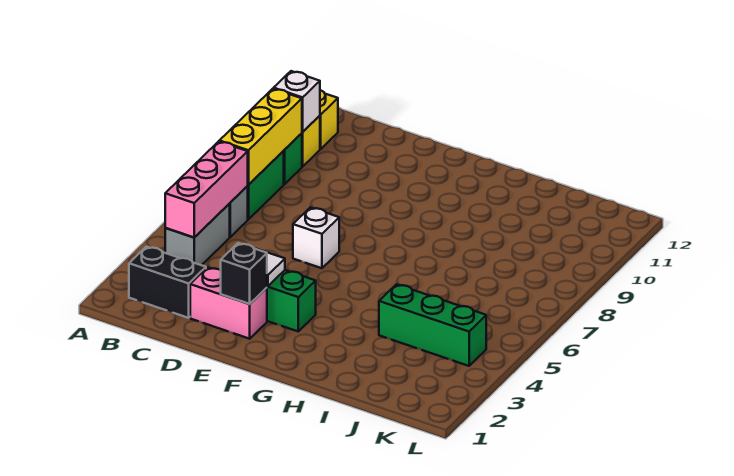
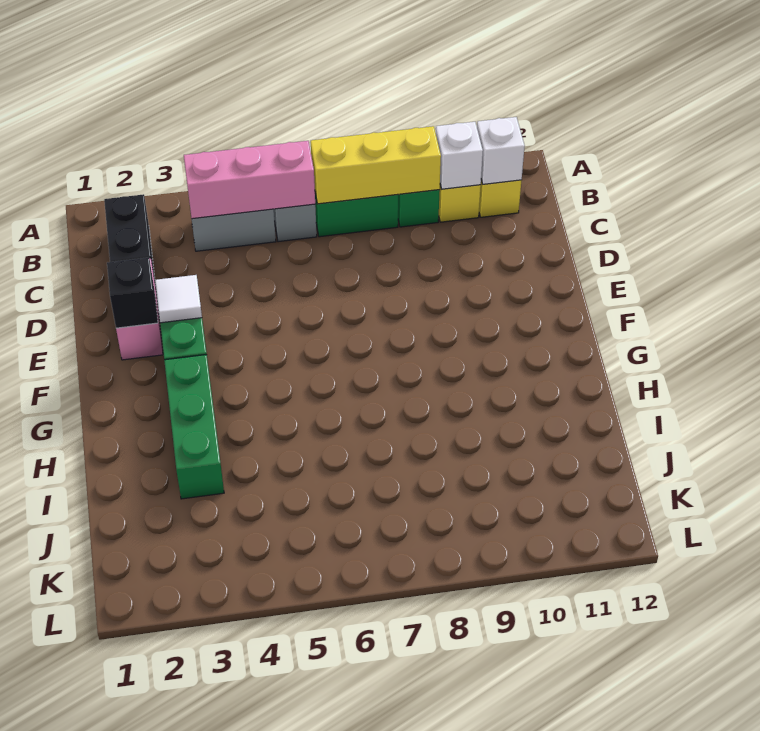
white 1x1 brick [293,207,339,268] -> white 1x1 brick moved to [477,117,525,184]
green 1x3 brick [379,284,486,366] -> green 1x3 brick moved to [164,355,224,499]

